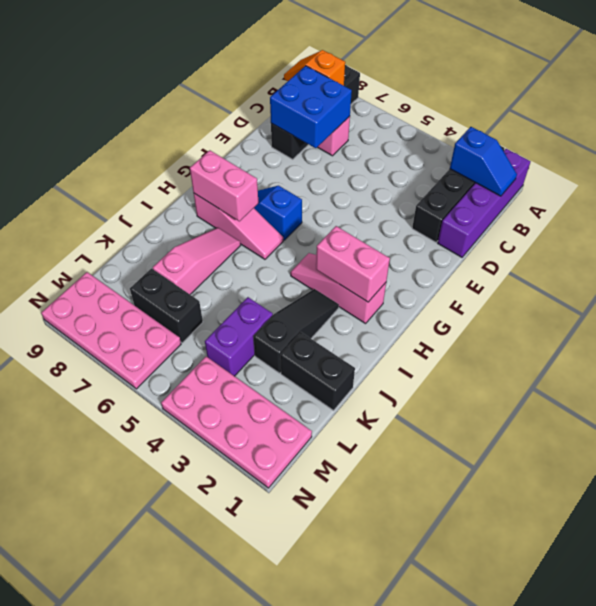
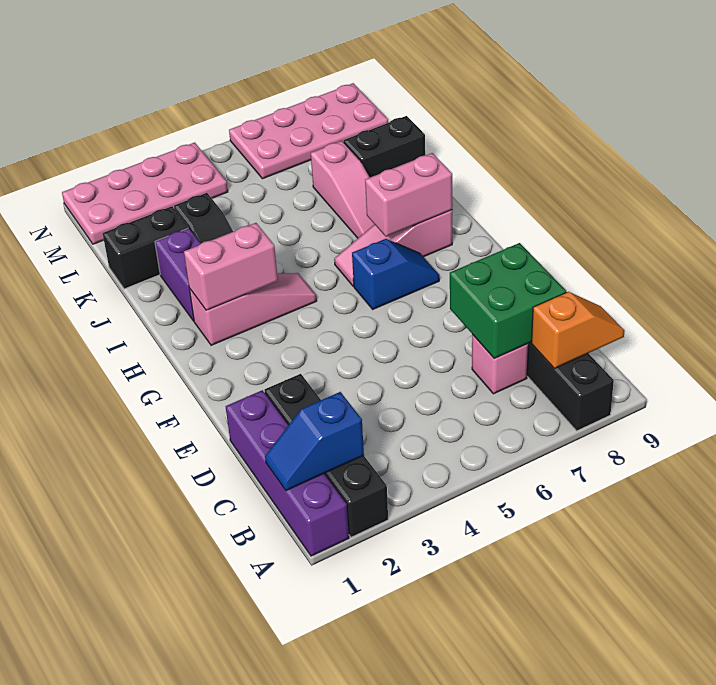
blue 2x2 brick [270,66,352,148] -> green 2x2 brick [450,243,566,358]
purple 1x2 brick [205,297,273,376] -> purple 1x2 brick moved to [155,228,201,321]
black 1x2 brick [130,269,203,343] -> black 1x2 brick moved to [344,116,425,177]

